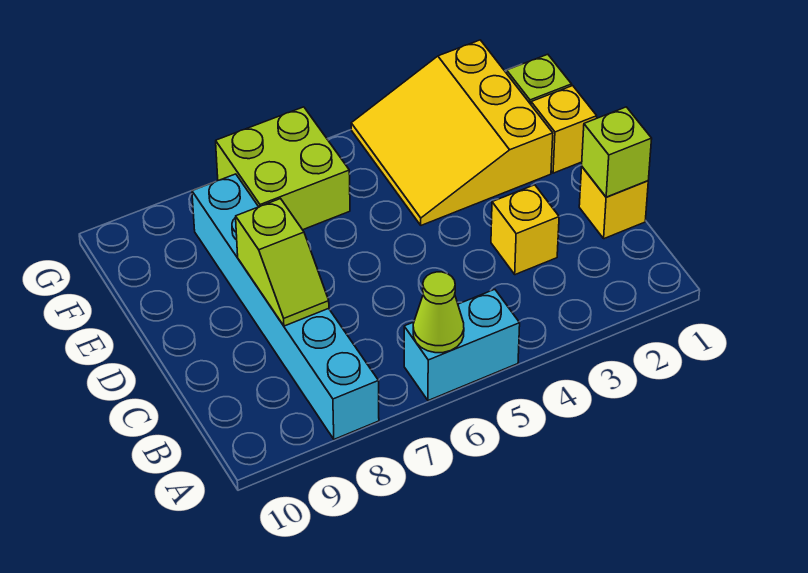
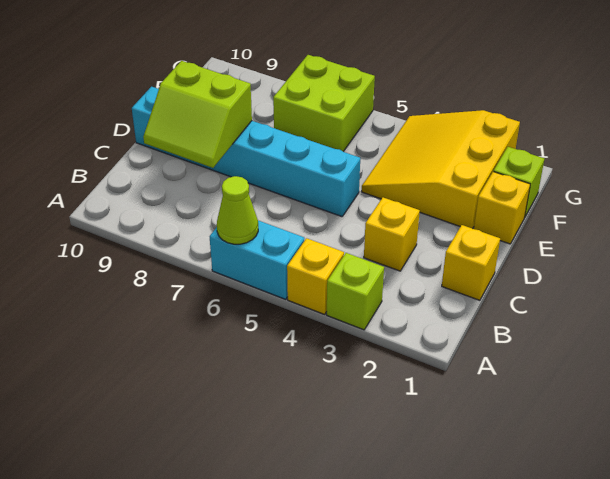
none -> yellow 1x1 brick [287,238,344,314]
cyan 1x6 brick [192,174,379,439] -> cyan 1x6 brick turned to [132,87,360,217]
lime 1x1 brick [582,107,652,197] -> lime 1x1 brick moved to [327,253,384,330]
lime 1x2 slope [236,199,329,326] -> lime 2x2 slope [143,61,252,168]

